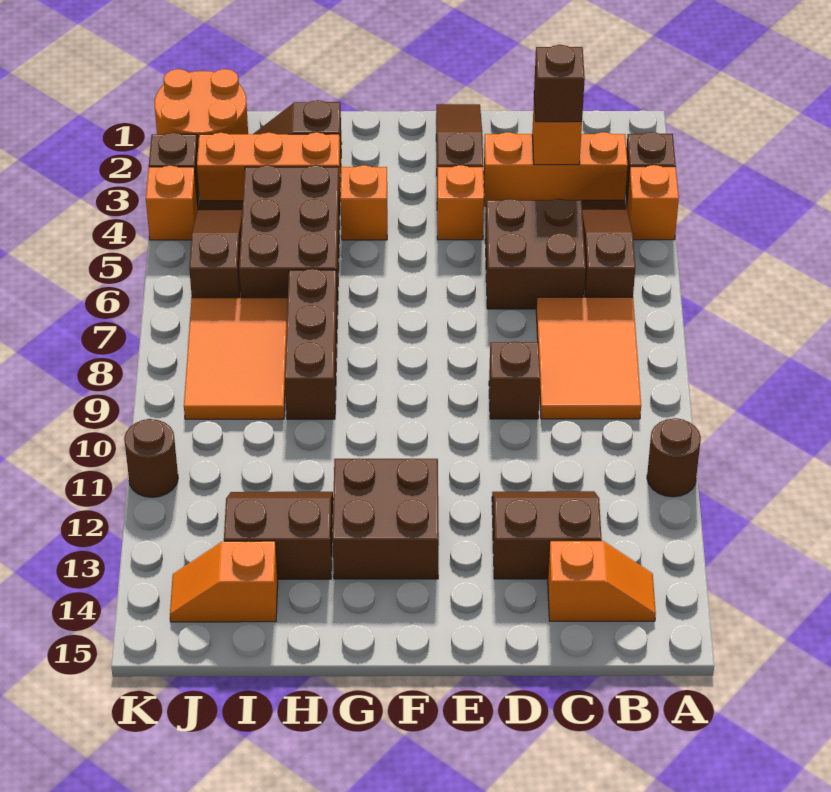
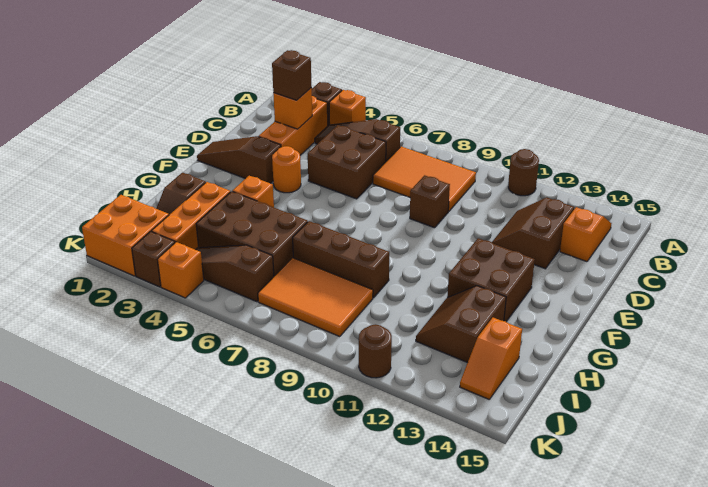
orange 1x1 brick [437,165,484,240] -> orange 1x1 round brick [272,146,301,193]
orange 2x2 round brick [154,69,248,143] -> orange 2x2 brick [82,195,169,276]

